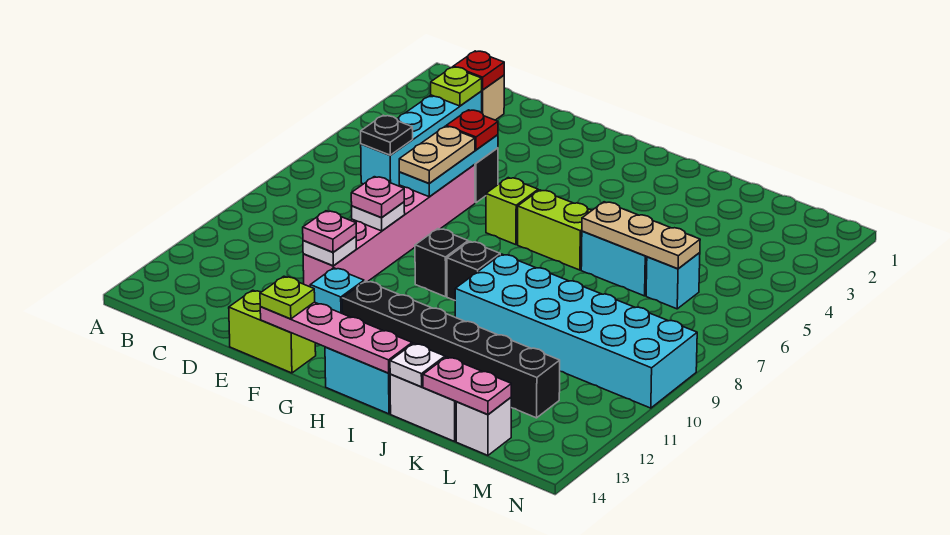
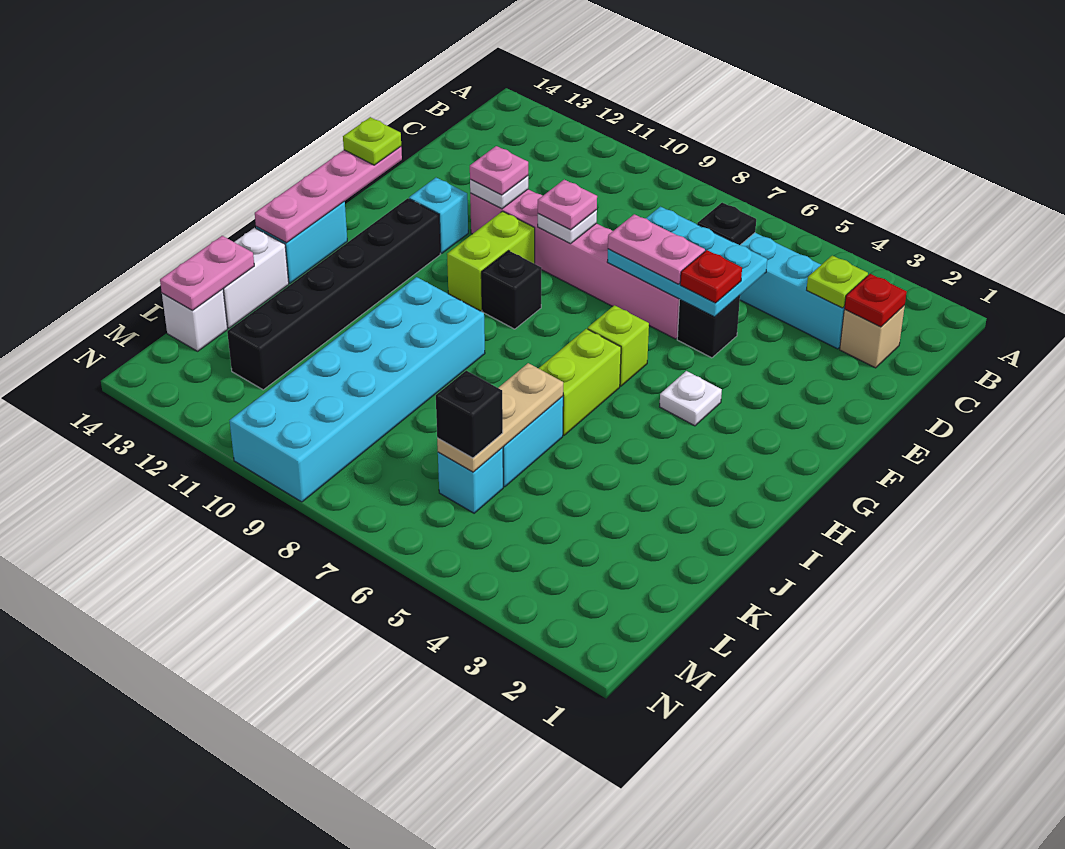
cyan 1x3 plate [399,135,498,197] -> cyan 2x3 plate [607,207,767,317]
tan 1x2 plate [399,126,475,183] -> pink 1x2 plate [608,214,705,284]
lime 1x2 brick [229,290,316,373] -> lime 1x2 brick moved to [447,211,535,311]
black 1x1 brick [447,241,500,300] -> black 1x1 brick moved to [436,371,503,458]
white 1x1 plate [390,343,445,387] -> white 1x1 plate moved to [660,371,722,426]

